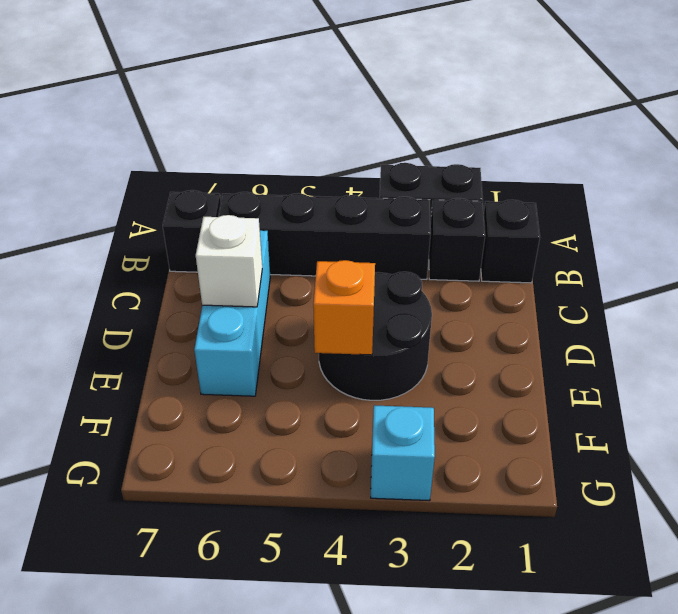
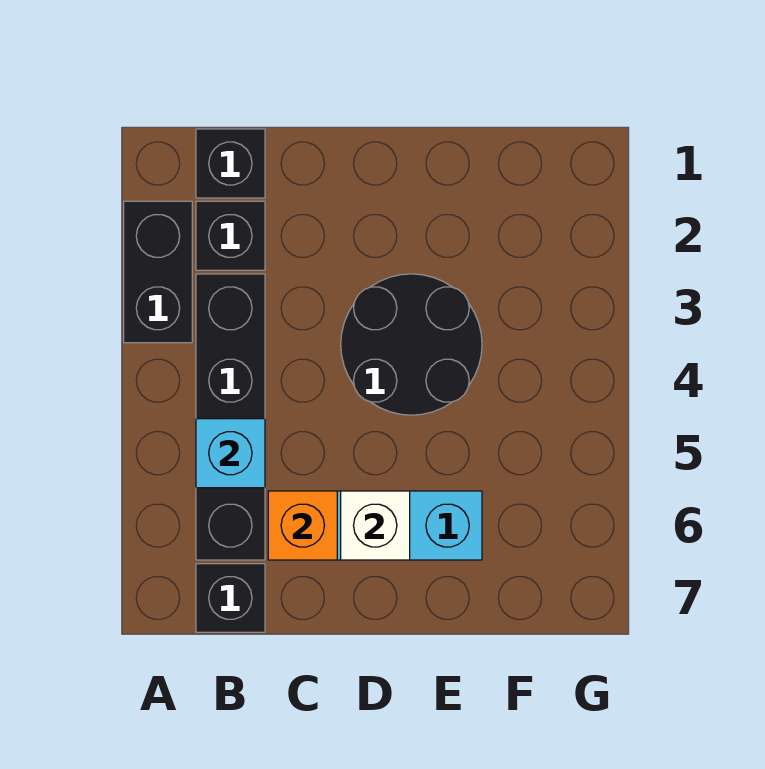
orange 1x1 brick [313,260,375,355] -> orange 1x1 brick moved to [268,491,337,560]
cyan 1x1 brick [371,405,435,501] -> cyan 1x1 brick moved to [196,419,265,488]

